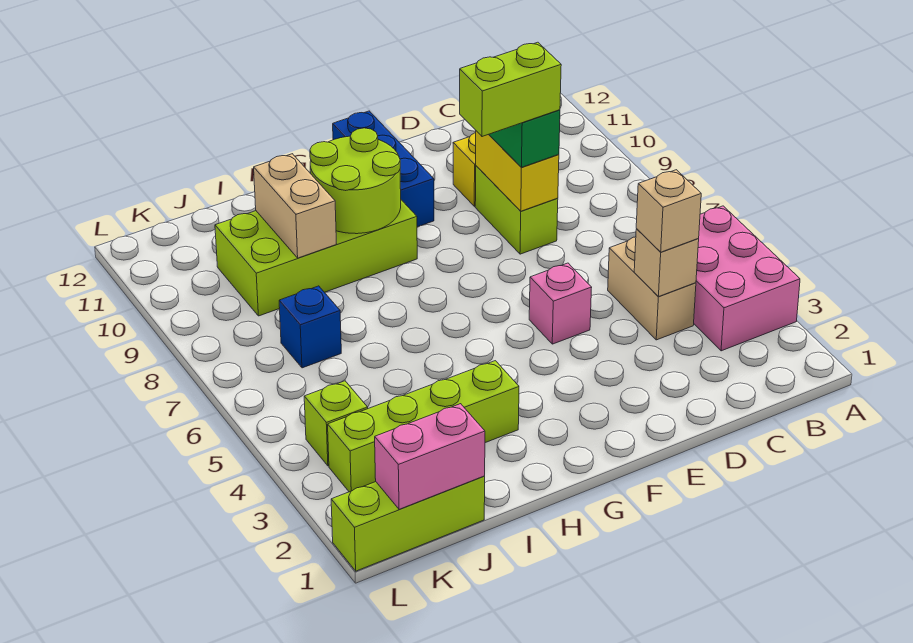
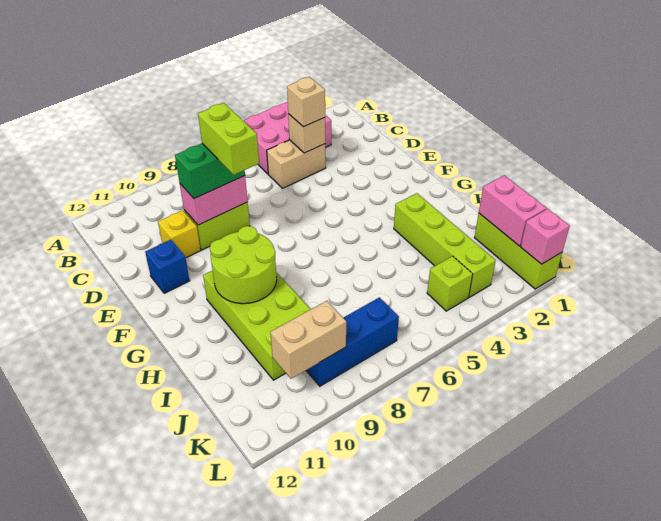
yellow 1x2 brick [476,131,559,211] -> pink 1x2 brick [180,176,248,225]
pink 1x1 brick [529,263,592,344] -> pink 1x1 brick moved to [521,209,570,264]
blue 1x3 brick [333,111,434,227] -> blue 1x3 brick moved to [306,297,399,386]
tan 1x2 brick [254,154,336,258] -> tan 1x2 brick moved to [270,301,346,379]
blue 1x1 brick [279,286,341,368] -> blue 1x1 brick moved to [145,240,190,293]

